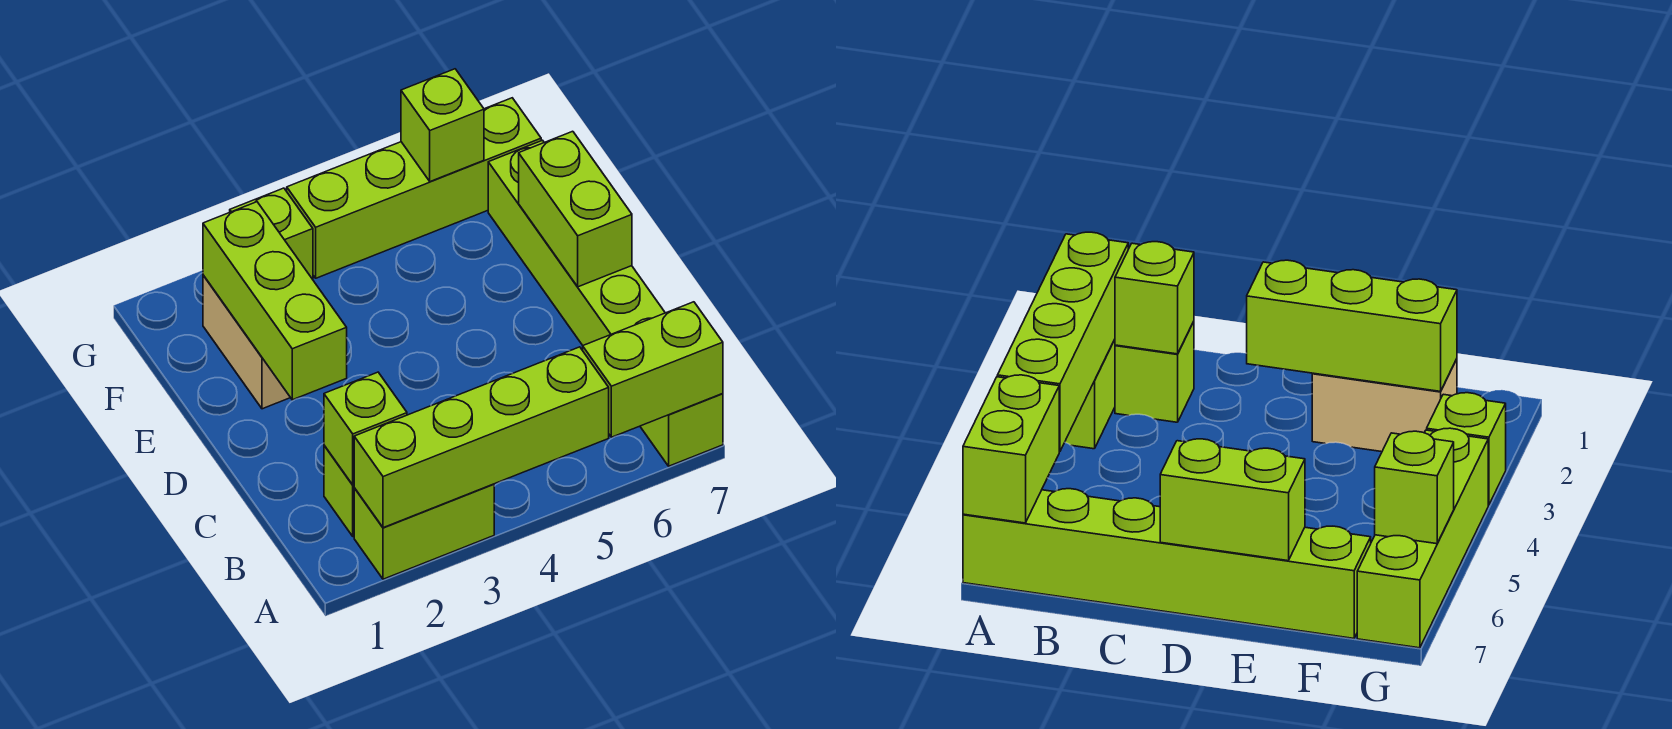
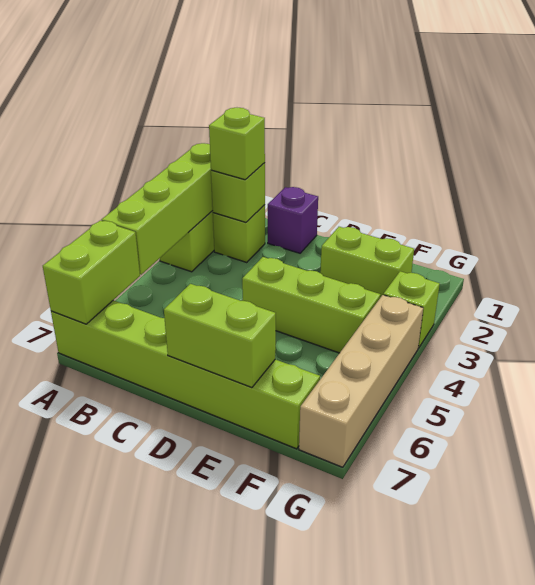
none -> purple 1x1 brick [268,187,318,253]
lime 1x3 brick [203,202,347,400] -> lime 1x3 brick moved to [242,257,380,353]
tan 1x2 brick [203,275,290,409] -> lime 1x2 brick [320,227,414,297]
lime 1x4 brick [287,98,541,278] -> tan 1x4 brick [299,295,423,467]
lime 1x1 brick [401,69,484,182] -> lime 1x1 brick moved to [209,108,265,180]

